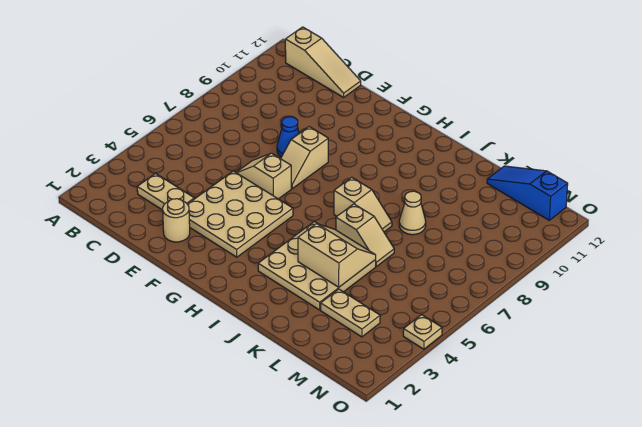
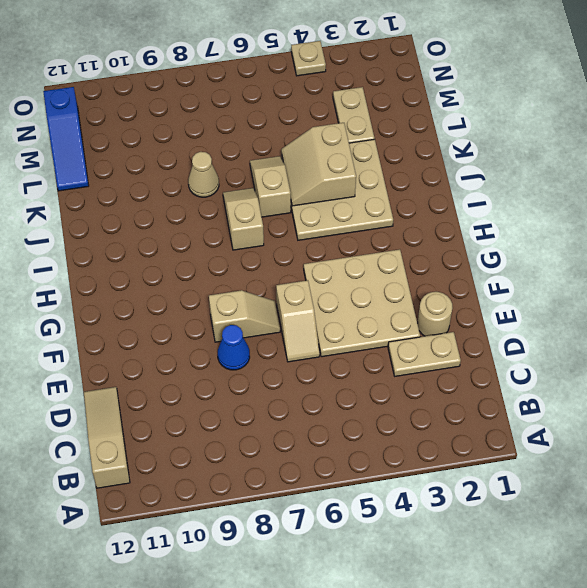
tan 1x2 plate [137,174,194,210] -> tan 1x2 plate turned to [388,332,461,376]

